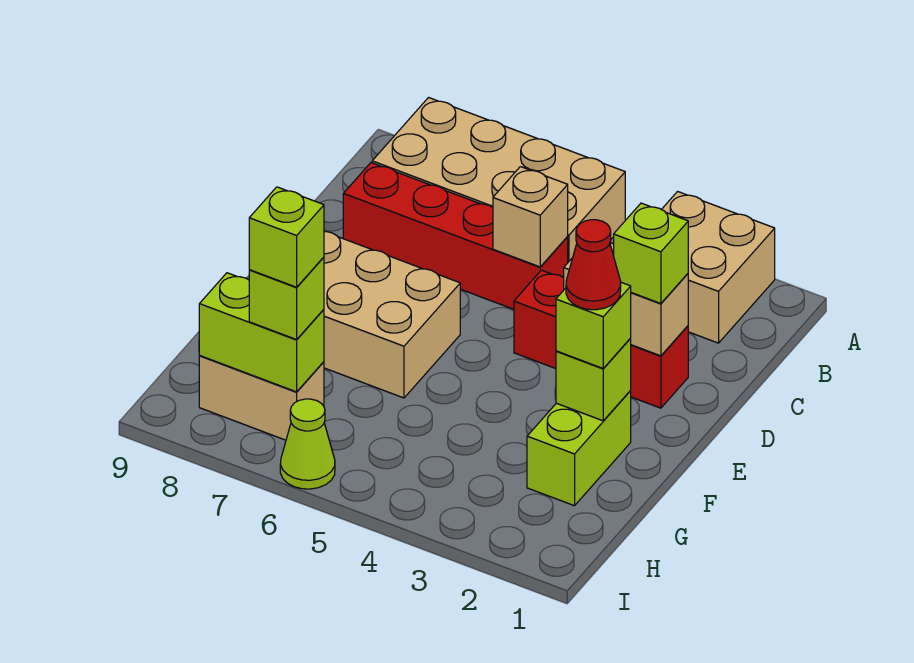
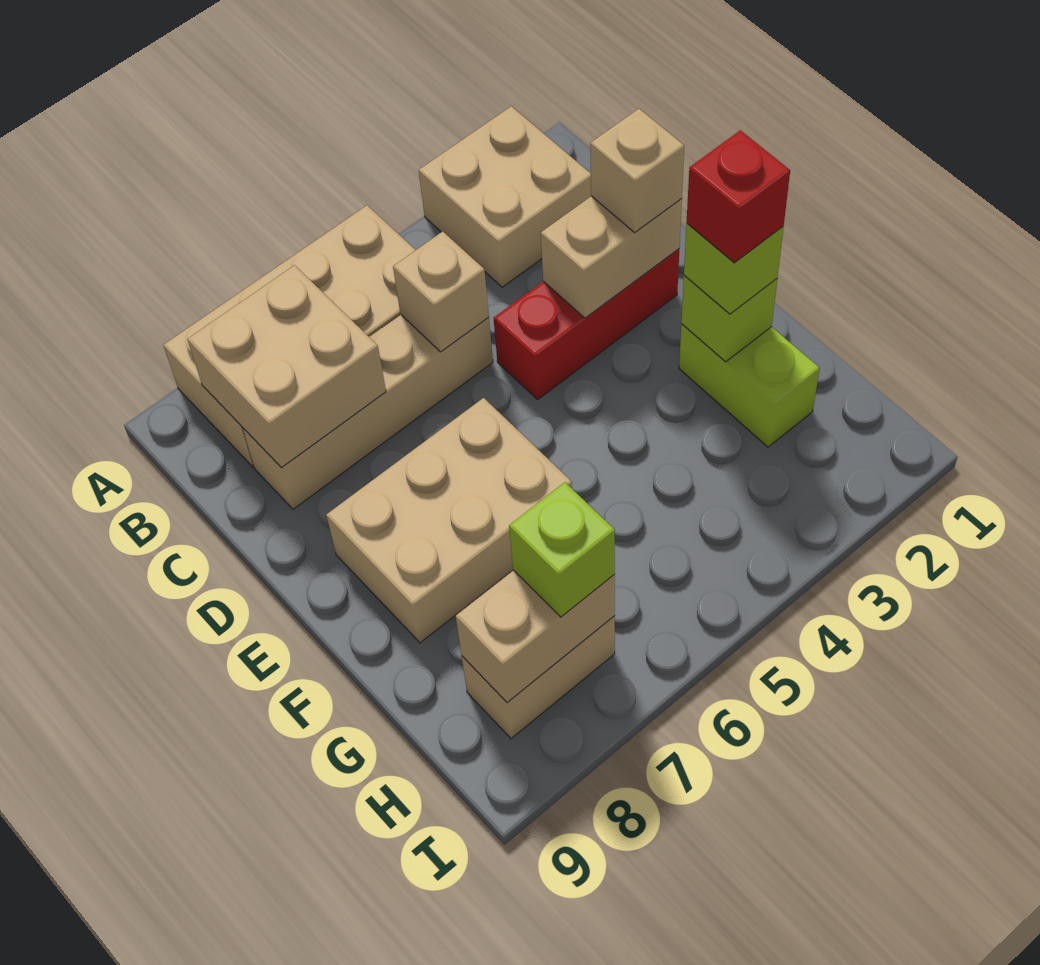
none -> tan 2x2 brick [187,265,386,468]
red 1x4 brick [343,163,568,309] -> tan 1x4 brick [243,315,493,509]
lime 1x1 brick [614,203,688,304] -> tan 1x1 brick [590,109,684,233]
red 1x1 cone [566,220,621,310] -> red 1x1 brick [687,130,790,263]
lime 1x2 brick [199,273,324,392] -> tan 1x2 brick [455,570,615,702]
lime 1x1 brick [249,187,324,287] -> none
lime 1x1 cone [280,399,335,489] -> none

